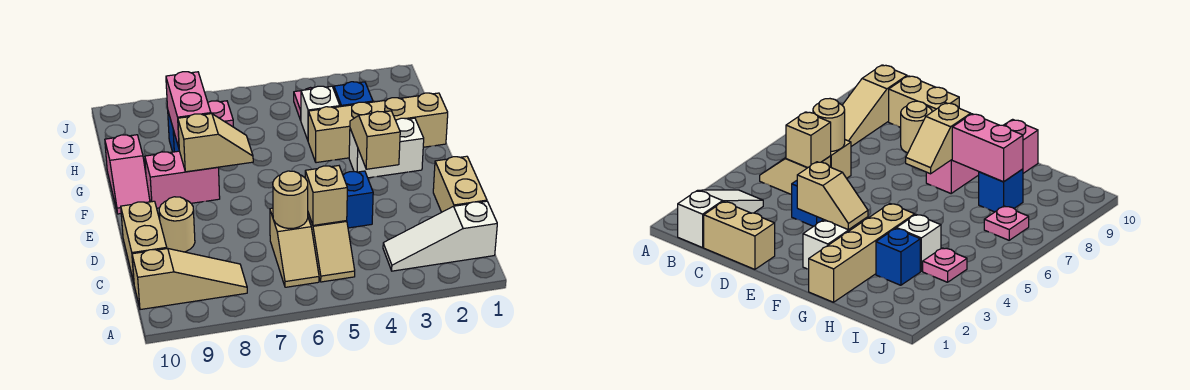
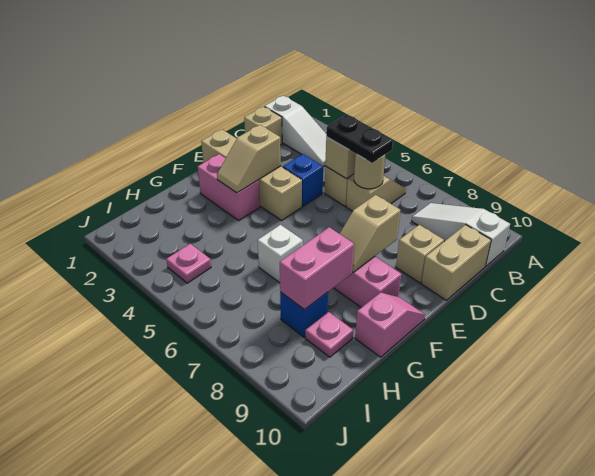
tan 1x3 slope [132,249,247,310] -> white 1x3 slope [412,203,510,266]
tan 1x2 brick [433,156,487,212] -> tan 1x1 brick [244,106,282,145]
none -> black 1x2 plate [326,115,393,163]
tan 1x1 round brick [159,197,195,252] -> tan 1x1 brick [396,225,444,283]
white 1x2 brick [349,118,424,178] -> pink 1x2 brick [198,154,260,220]
tan 1x2 slope [178,114,253,172] -> tan 1x2 slope turned to [340,195,400,272]
tan 1x4 brick [308,93,448,163] -> tan 1x4 brick moved to [201,130,302,220]
blue 1x1 brick [334,82,373,107] -> none
white 1x1 brick [301,86,340,140] -> white 1x1 brick moved to [258,225,303,283]
pink 1x1 plate [208,101,233,127] -> pink 1x1 plate moved to [305,312,353,357]

